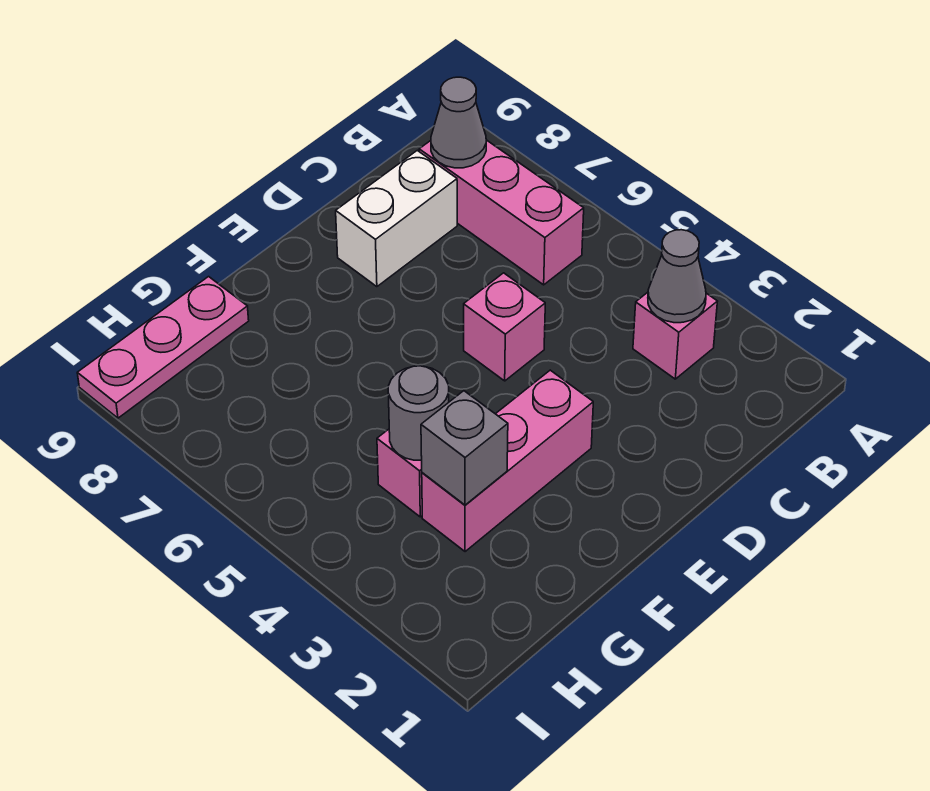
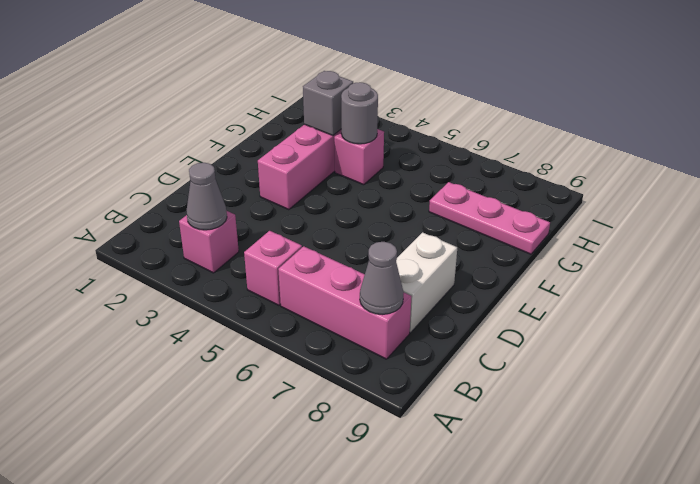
pink 1x1 brick [464,273,545,381] -> pink 1x1 brick moved to [244,231,302,305]
pink 1x3 plate [77,277,249,418] -> pink 1x3 plate turned to [429,182,550,254]

